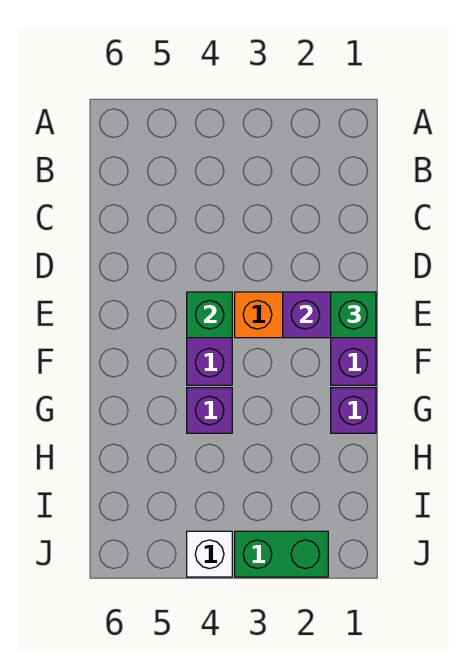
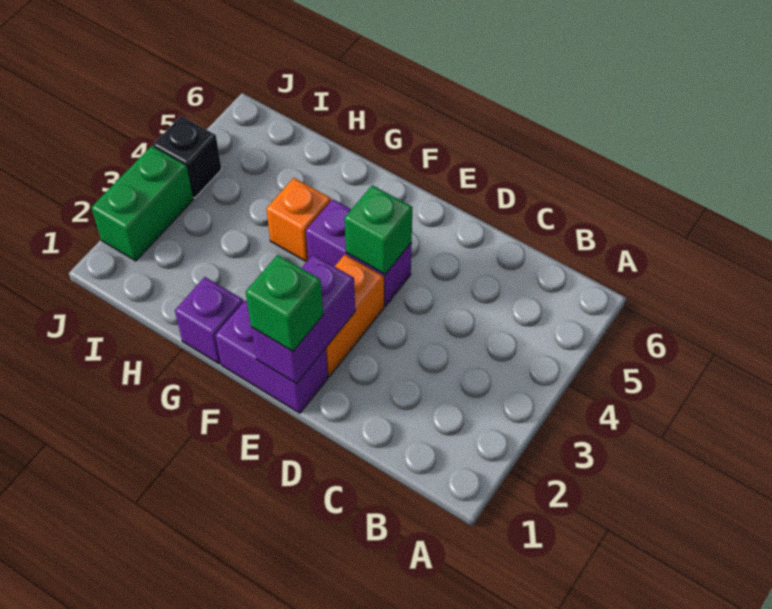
purple 1x1 brick [187,388,232,433] -> orange 1x1 brick [266,178,331,262]
white 1x1 brick [187,531,232,577] -> black 1x1 brick [153,116,222,198]

